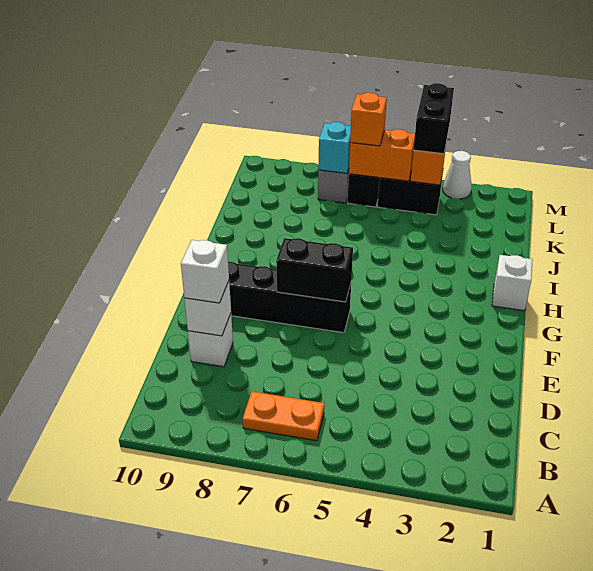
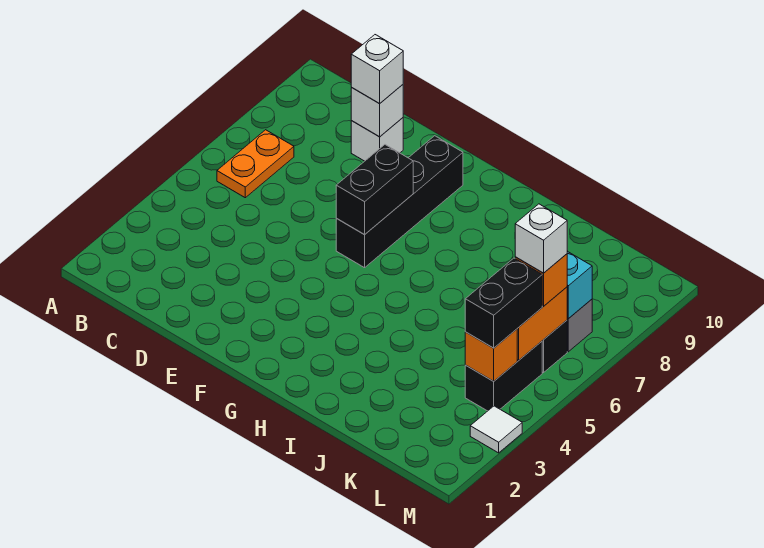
white 1x1 brick [492,255,533,311] -> white 1x1 brick moved to [515,204,567,273]
black 1x2 brick [414,83,454,154] -> black 1x2 brick turned to [465,258,542,348]
white 1x1 cone [443,151,472,199] -> white 1x1 tile [470,406,522,453]

